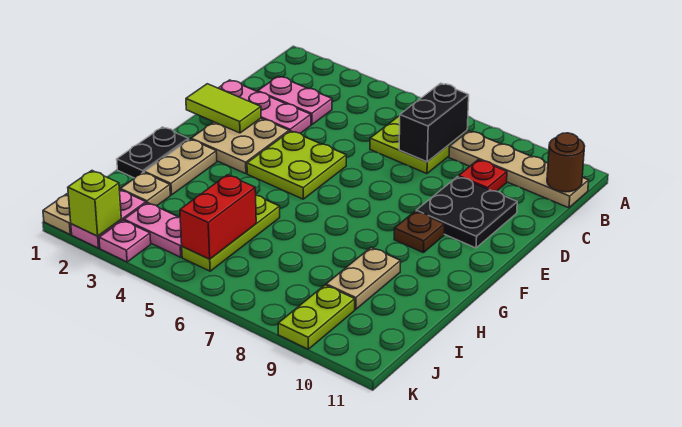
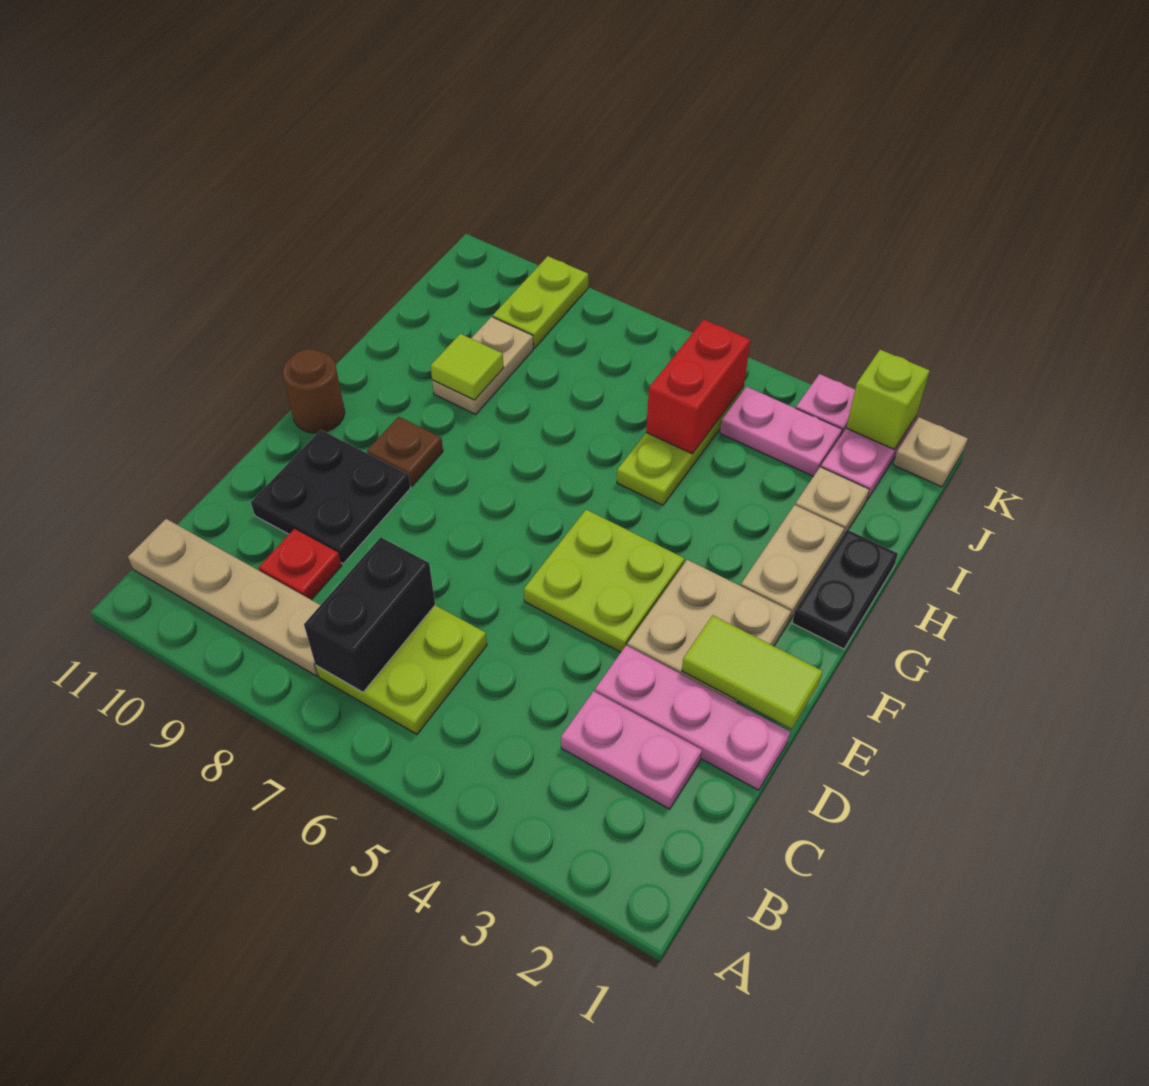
brown 1x1 round brick [547,133,585,192] -> brown 1x1 round brick moved to [283,349,345,433]
none -> lime 1x1 tile [431,334,504,400]

